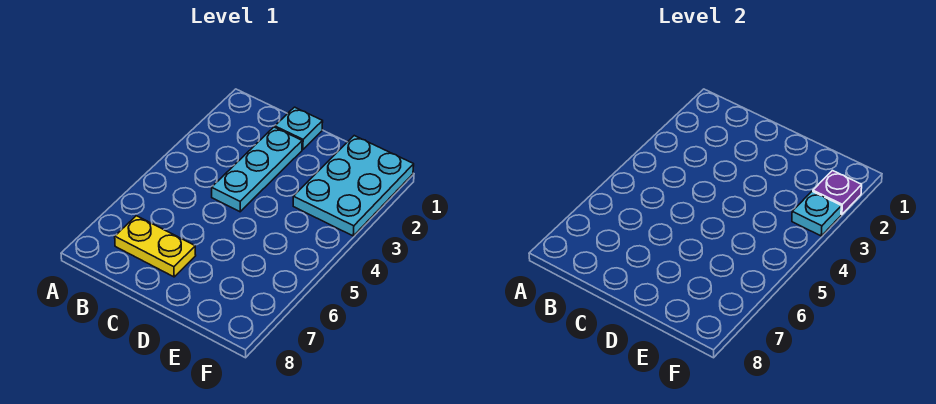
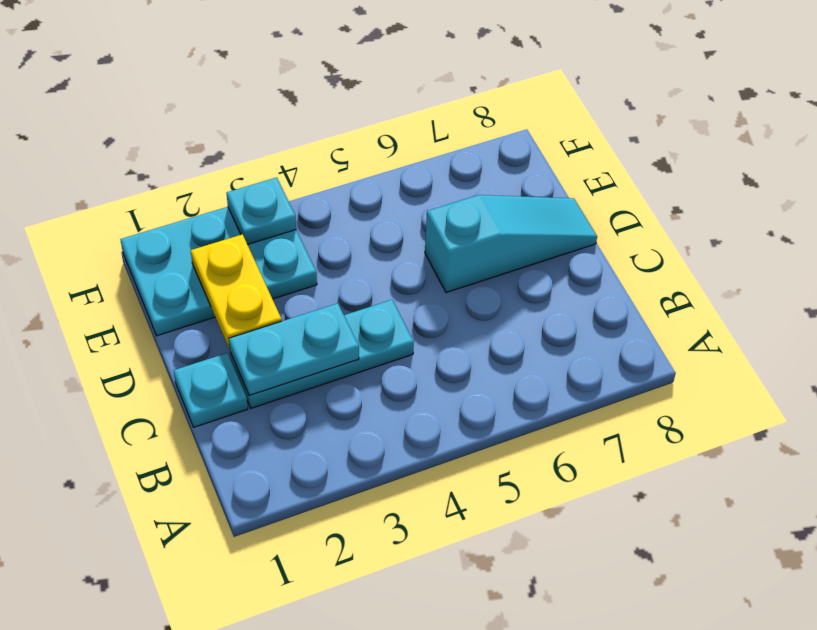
yellow 1x2 plate [115,216,196,277] -> yellow 1x2 plate moved to [191,234,282,349]
none -> cyan 1x2 plate [229,303,359,395]
none -> cyan 1x3 slope [425,195,597,293]
purple 1x1 plate [813,171,862,215] -> none

